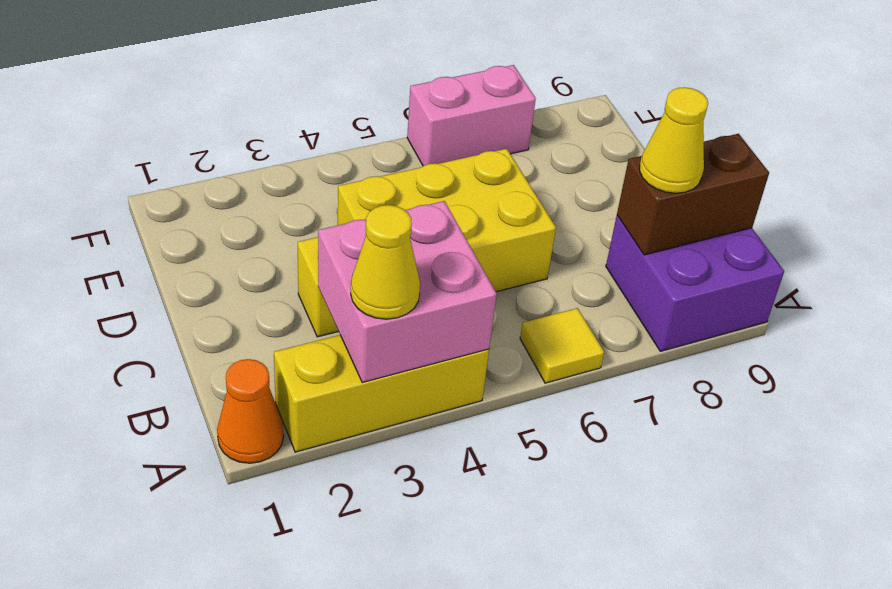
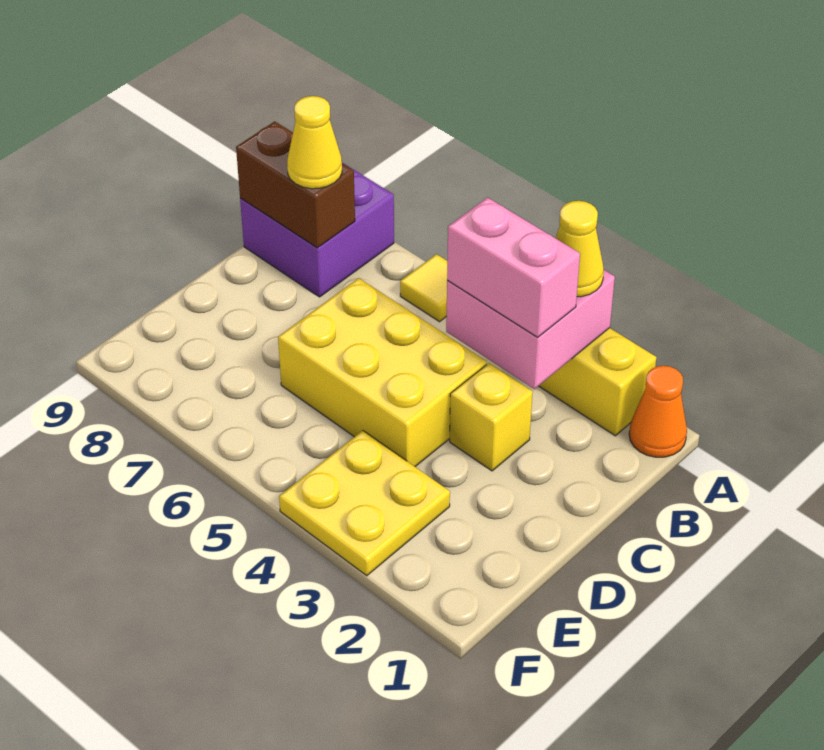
none -> yellow 2x2 plate [279,431,450,576]
pink 1x2 brick [407,65,536,166] -> pink 1x2 brick moved to [447,198,580,337]

